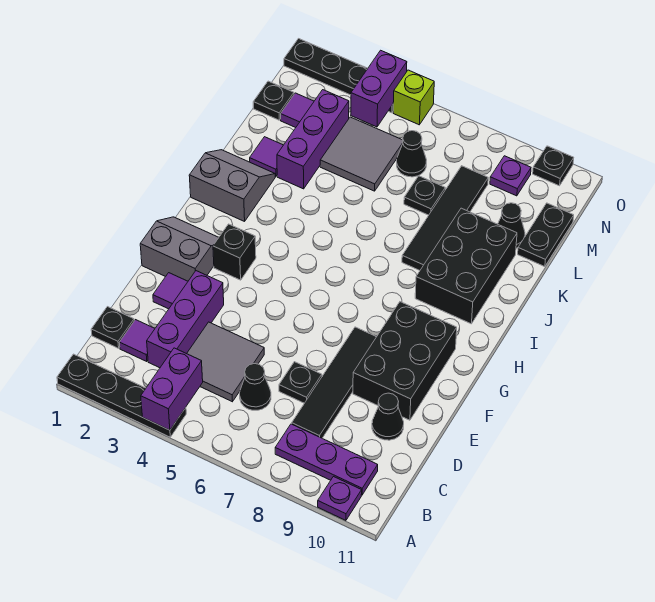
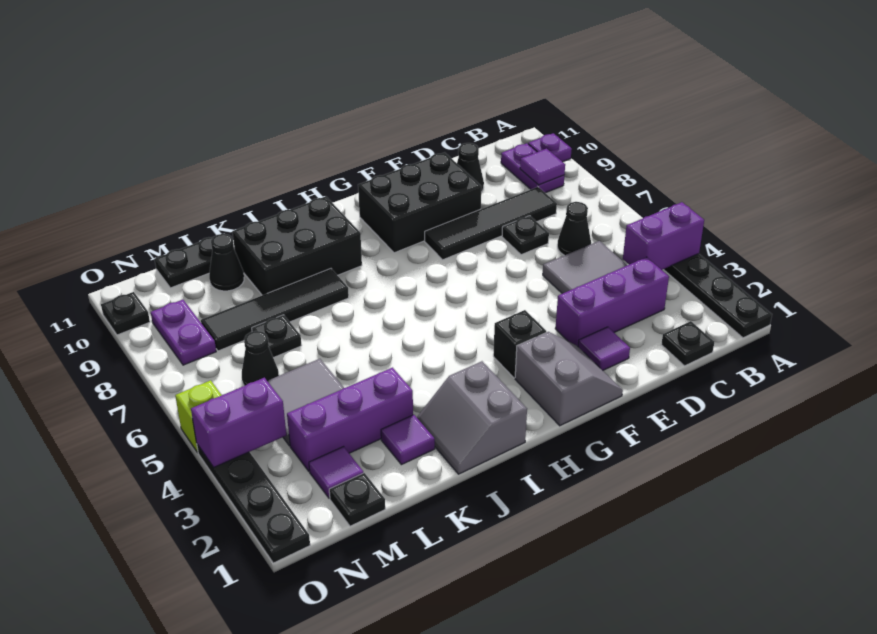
purple 1x3 plate [275,424,378,495] -> purple 1x2 plate [501,143,564,193]
purple 1x1 tile [119,320,155,362] -> purple 1x1 tile moved to [520,149,565,185]
grey 2x2 slope [140,217,219,281] -> grey 2x2 slope turned to [515,332,623,426]
purple 1x1 plate [490,156,531,196] -> purple 1x2 plate [151,300,216,365]

